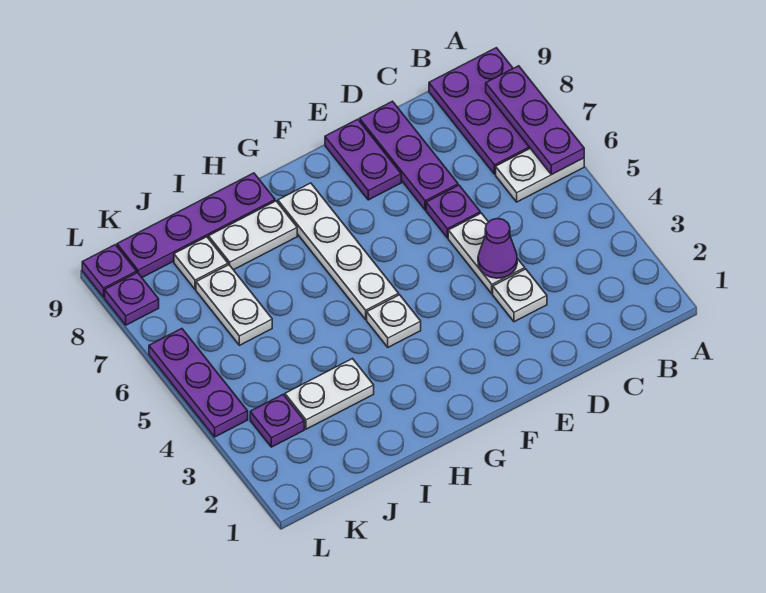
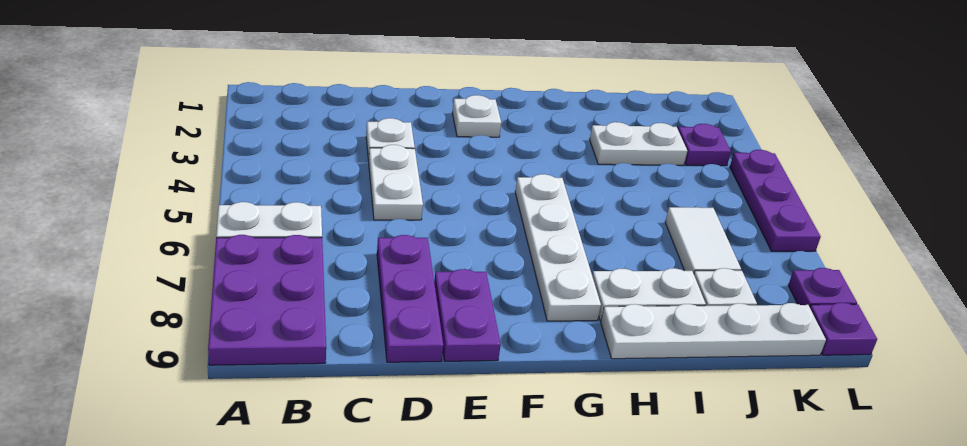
purple 1x3 plate [486,66,584,175] -> none
purple 1x1 cone [478,219,517,278] -> none
purple 1x1 plate [426,185,480,238] -> none
white 1x1 plate [367,295,421,347] -> white 1x1 plate moved to [452,95,501,137]
purple 1x4 plate [117,173,275,277] -> white 1x4 plate [601,303,826,359]
white 1x2 plate [196,265,272,345] -> white 1x2 tile [665,207,741,274]

